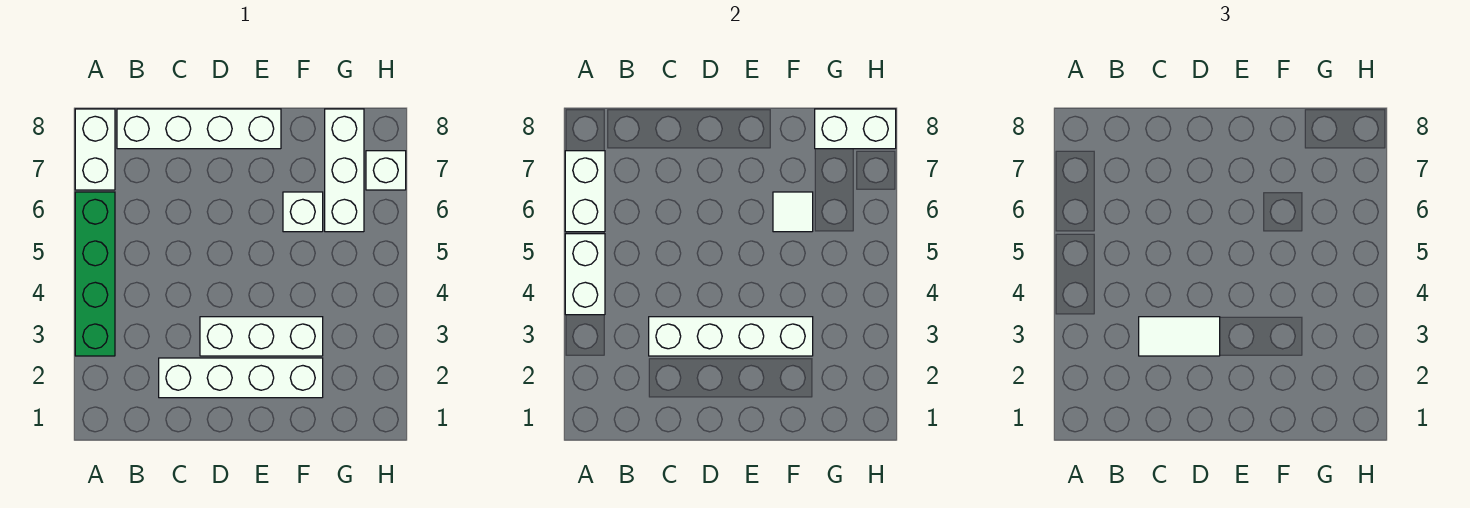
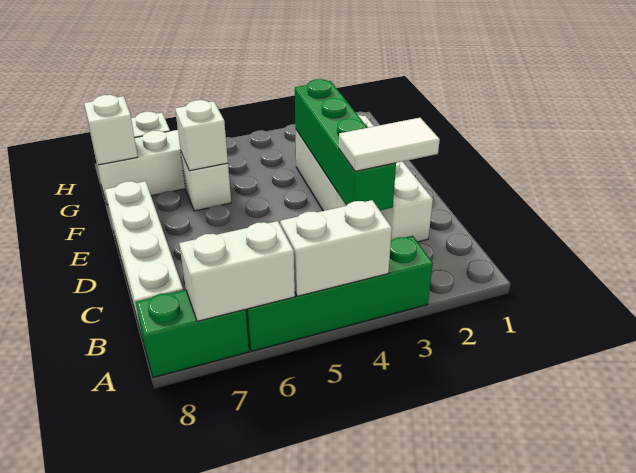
white 1x2 brick [75,109,115,190] -> green 1x2 brick [135,290,249,378]
white 1x4 brick [649,317,813,356] -> green 1x4 brick [295,79,396,210]
white 1x2 tile [1139,317,1220,356] -> white 1x2 tile turned to [339,118,440,171]
white 1x1 tile [773,192,813,232] -> white 1x1 brick [175,100,228,171]
white 1x2 brick [815,109,896,149] -> white 1x1 brick [84,95,138,165]

